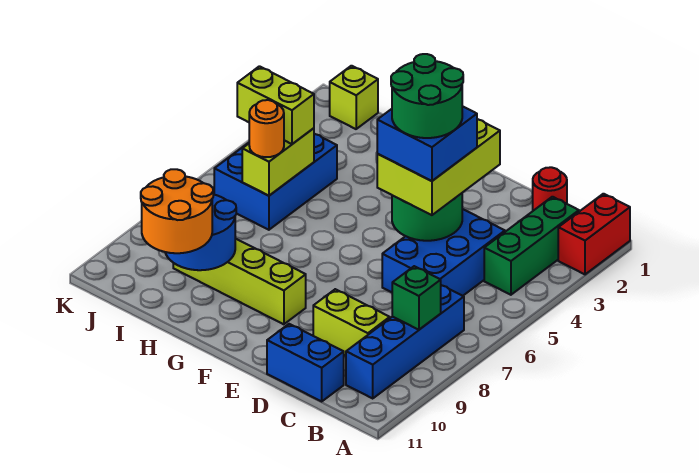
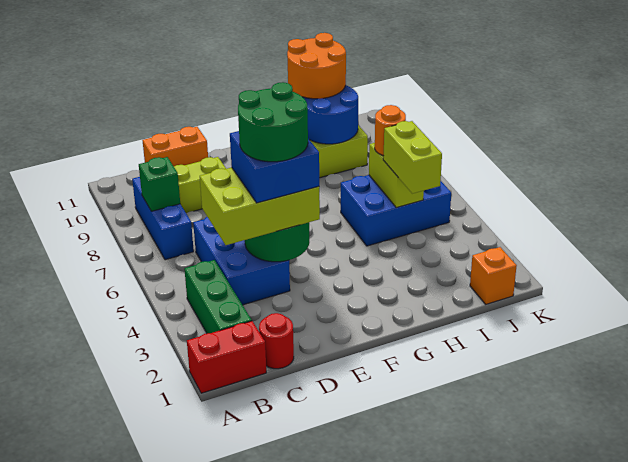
red 1x2 brick [558,194,630,274] -> red 1x2 brick turned to [187,321,266,393]
blue 1x4 brick [346,285,464,398] -> blue 1x3 brick [132,177,194,260]
blue 1x2 brick [267,324,344,401] -> orange 1x2 brick [143,127,208,166]
lime 2x3 brick [377,119,500,215] -> lime 2x3 brick turned to [200,167,320,245]
blue 2x3 brick [214,134,337,230] -> blue 2x3 brick turned to [341,175,451,246]
lime 1x2 brick [237,66,314,144] -> lime 1x2 brick turned to [383,121,442,194]
lime 1x1 brick [330,66,378,129] -> orange 1x1 brick [470,247,517,304]

